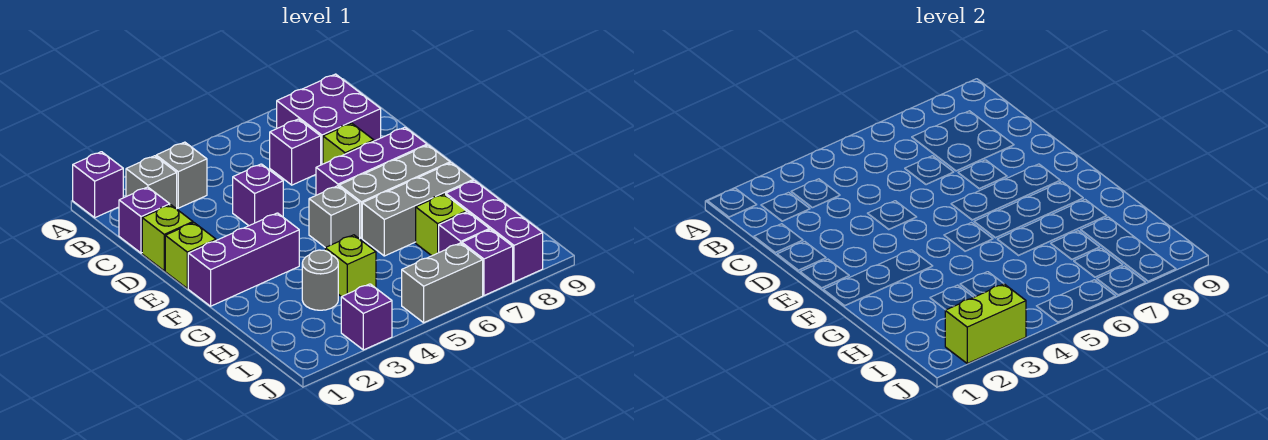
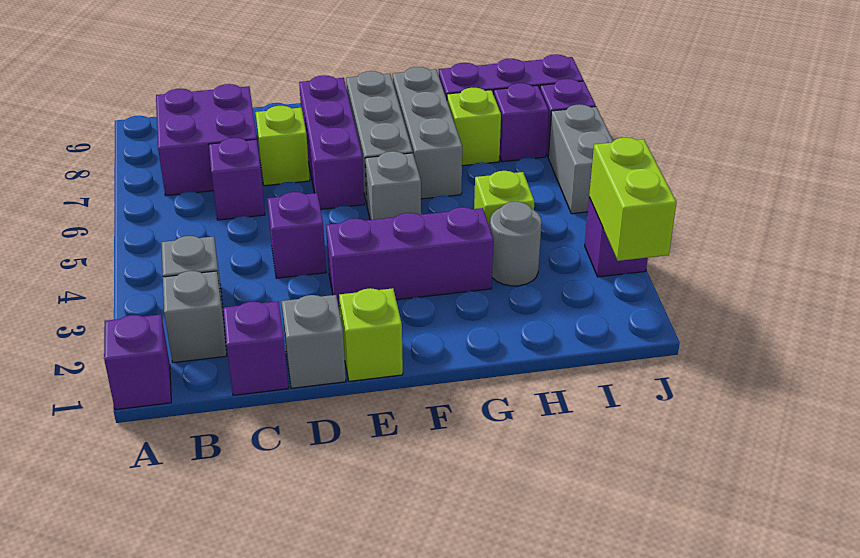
lime 1x1 brick [142,205,193,271] -> grey 1x1 brick [281,295,346,388]
purple 1x3 brick [188,213,299,306] -> purple 1x3 brick turned to [326,207,493,306]

